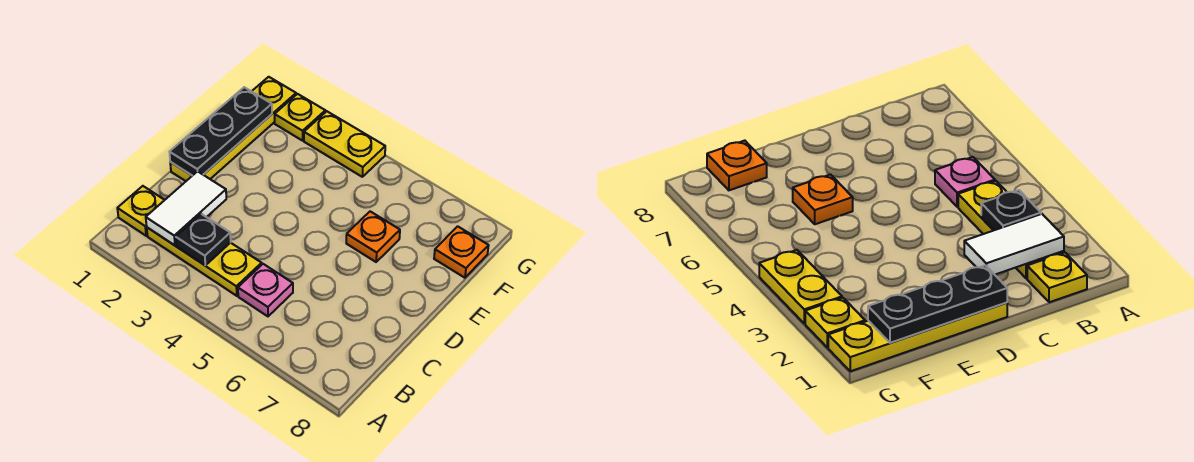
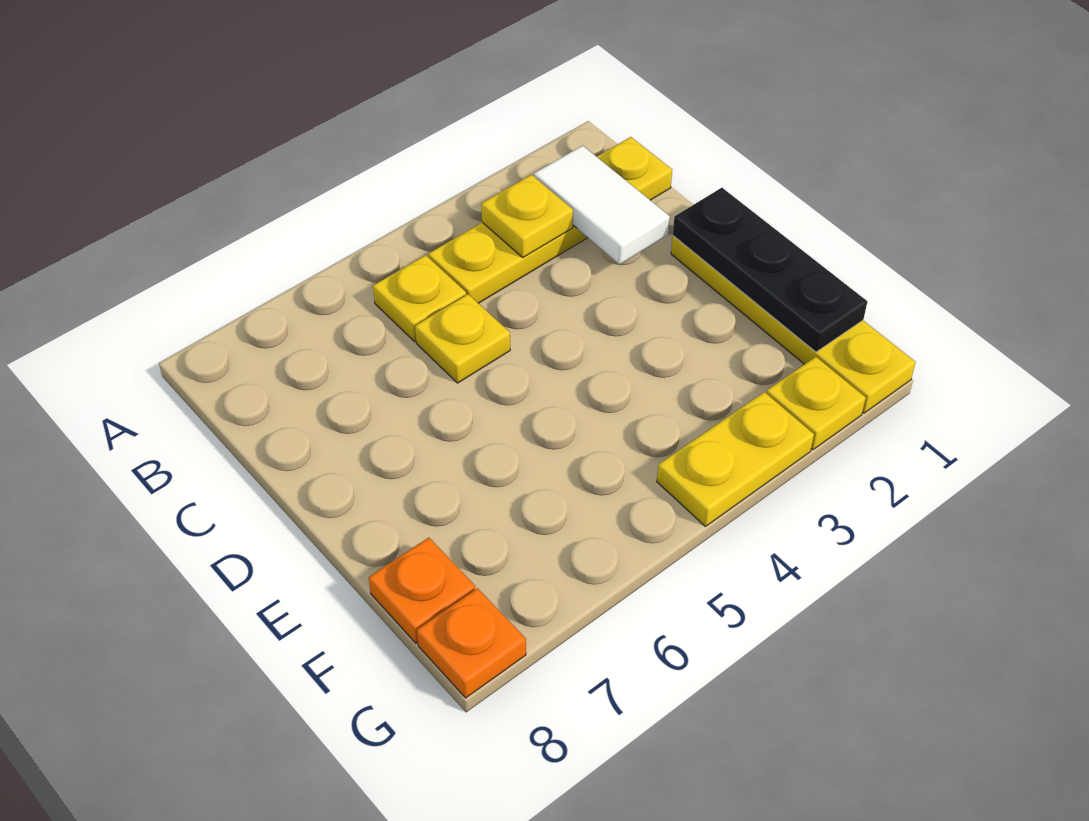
black 1x1 plate [176,214,231,265] -> yellow 1x1 plate [481,175,573,257]
pink 1x1 plate [238,264,293,316] -> yellow 1x1 plate [373,255,466,342]
none -> yellow 1x1 plate [415,294,510,383]
orange 1x1 plate [346,211,400,262] -> orange 1x1 plate moved to [417,588,526,698]

